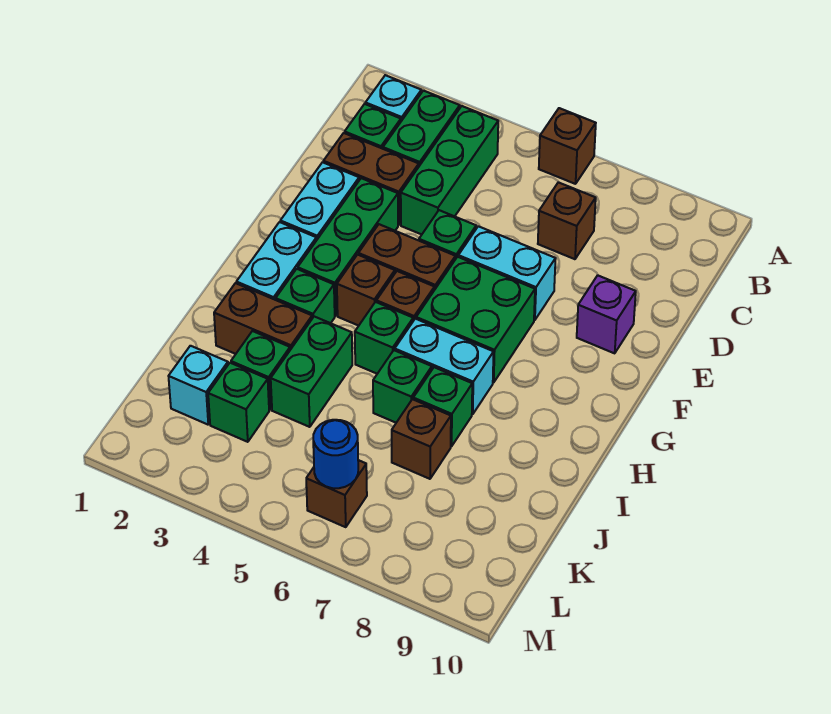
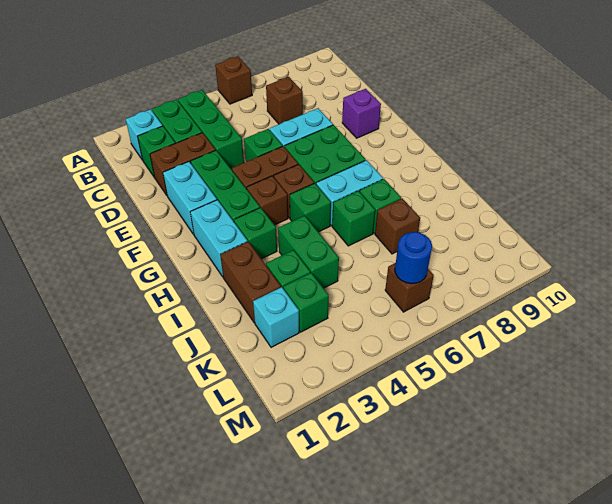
brown 1x2 brick [214,283,312,354] -> brown 1x2 brick turned to [220,242,281,323]

